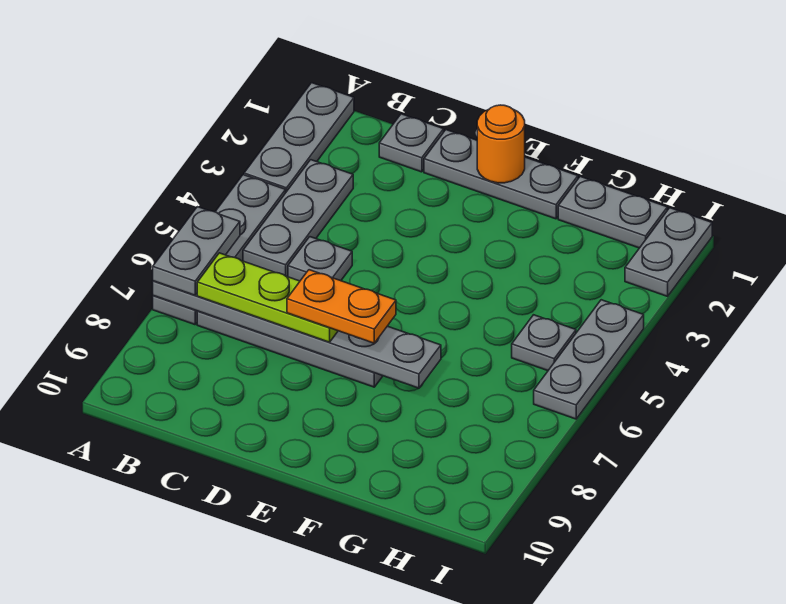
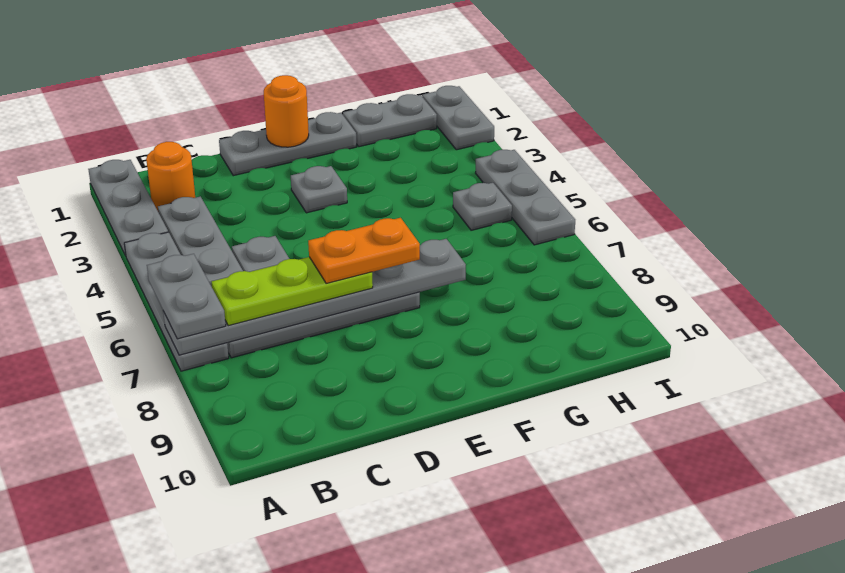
none -> orange 1x1 round brick [146,142,195,211]
grey 1x1 plate [379,114,444,172] -> grey 1x1 plate moved to [291,166,347,213]

